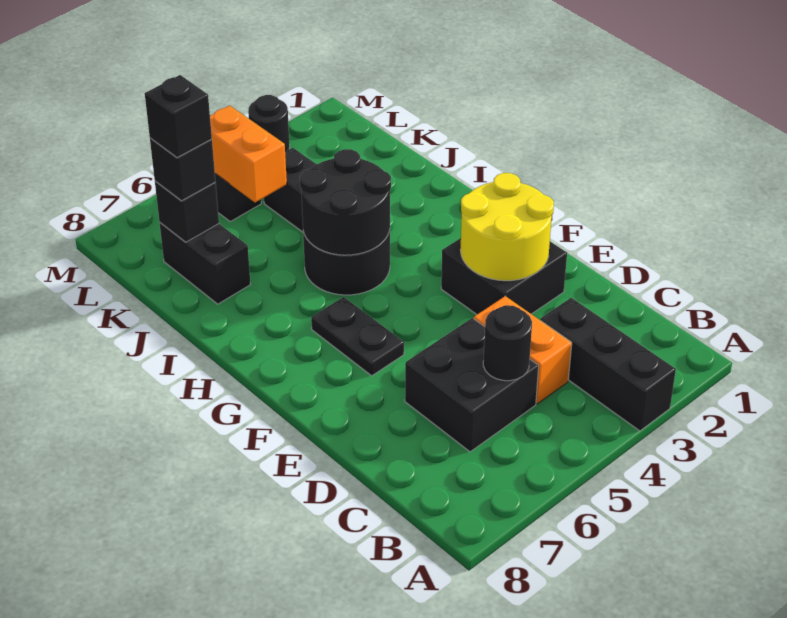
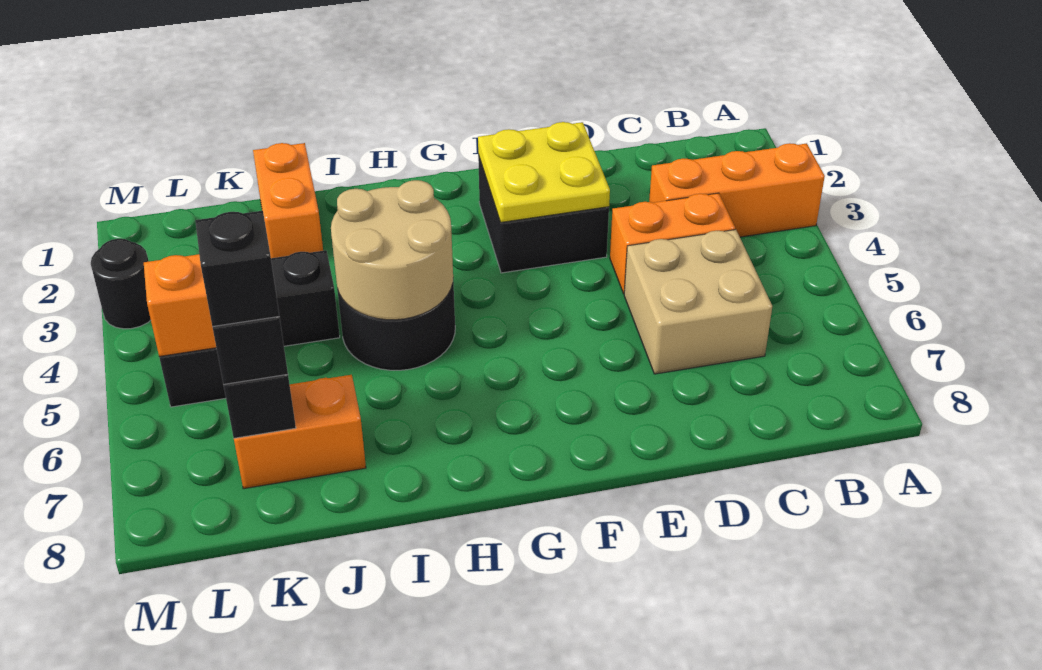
black 1x3 brick [540,298,676,431] -> orange 1x3 brick [649,143,825,237]
black 2x2 brick [405,318,539,452] -> tan 2x2 brick [624,230,772,374]
black 1x1 round brick [483,305,532,381] -> none
yellow 2x2 round brick [460,173,554,281] -> yellow 2x2 plate [478,122,610,222]
black 1x2 plate [311,297,404,376] -> none
black 2x2 round brick [300,149,391,255] -> tan 2x2 round brick [331,180,453,320]
none -> orange 1x2 brick [253,143,323,258]
black 1x2 brick [160,223,251,304] -> orange 1x2 brick [234,375,366,489]

